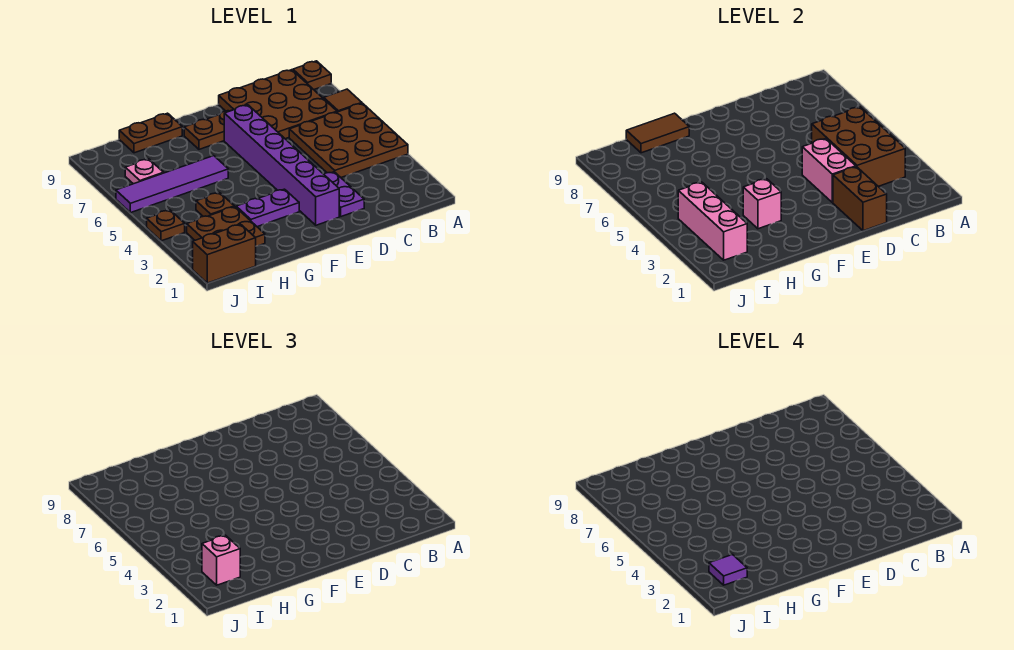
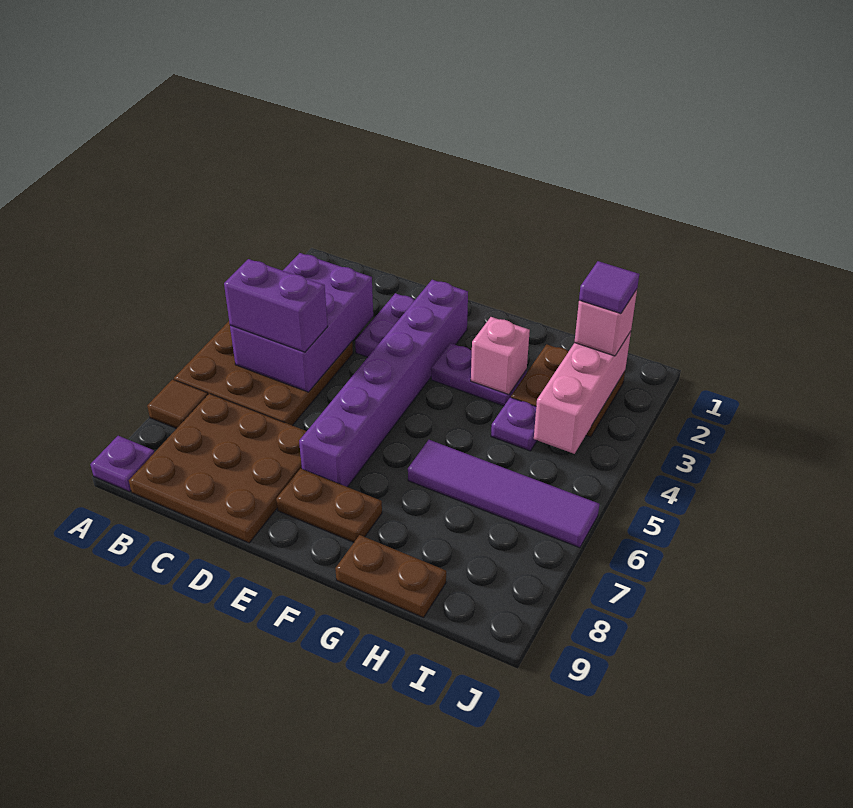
brown 1x1 plate [293,61,331,90] -> purple 1x1 plate [90,436,154,492]
brown 2x3 brick [812,107,905,186] -> purple 2x3 brick [230,253,373,392]
none -> purple 1x2 brick [224,259,328,352]
brown 1x2 brick [833,167,887,231] -> none
pink 1x2 brick [802,139,856,203] -> none
brown 1x2 tile [626,113,689,153] -> none
brown 1x1 plate [196,193,234,216] -> purple 1x1 plate [491,397,537,451]
brown 1x2 brick [193,224,256,283] -> none
pink 1x1 plate [125,159,164,184] -> none
brown 1x1 plate [147,210,185,241] -> none

